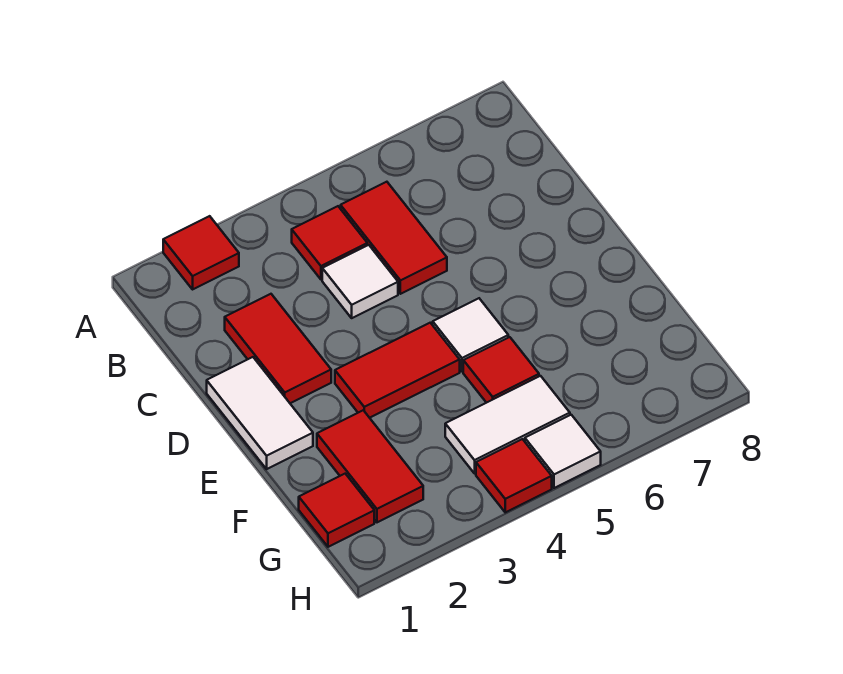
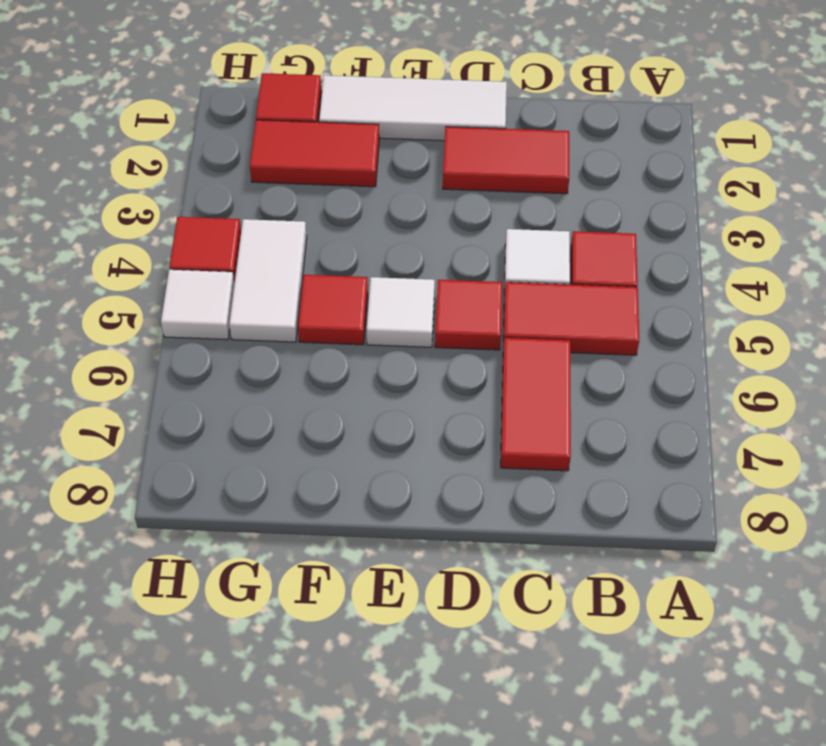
red 1x1 tile [163,216,239,289] -> red 1x1 tile moved to [435,280,502,350]
white 1x2 tile [207,357,313,469] -> white 1x3 tile [319,75,507,141]
red 1x2 tile [335,323,460,418] -> red 1x2 tile moved to [501,338,571,471]

